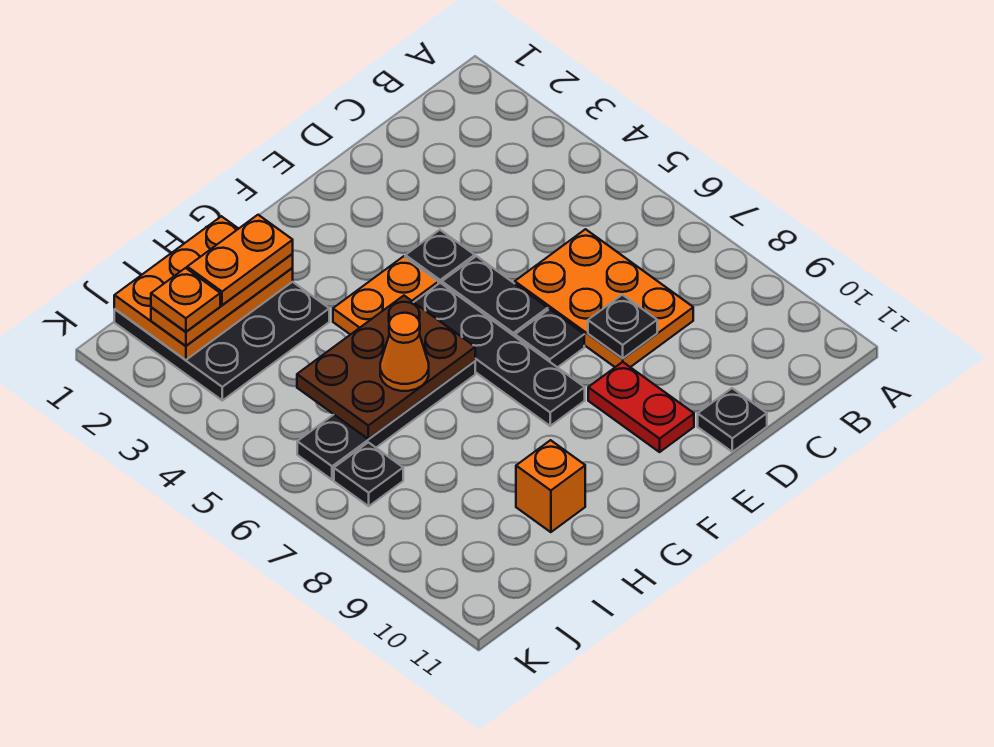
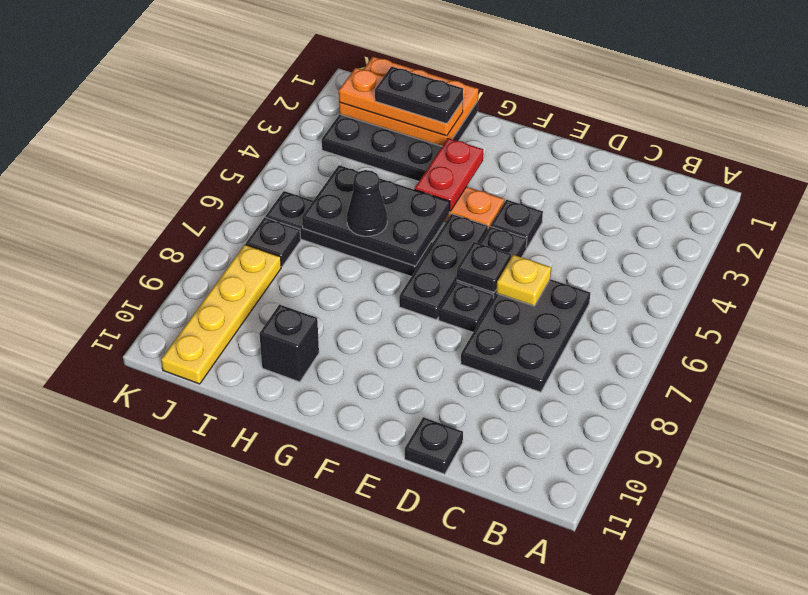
orange 2x3 plate [515,229,693,367] -> black 2x3 plate [461,279,590,392]
none -> yellow 1x1 plate [496,255,551,306]
black 1x1 plate [588,295,657,359] -> black 1x1 plate moved to [457,242,511,292]
red 1x2 plate [588,362,694,452] -> red 1x2 plate moved to [414,138,483,211]
black 1x4 plate [414,283,585,426] -> black 1x3 plate [399,214,488,320]
brown 2x3 plate [297,296,475,439] -> black 2x3 plate [302,165,450,266]
orange 1x2 plate [187,215,293,305] -> black 1x2 plate [375,67,463,124]
orange 1x1 cone [380,313,429,391] -> black 1x1 cone [347,170,387,236]
orange 1x1 brick [516,440,585,532] -> black 1x1 brick [259,305,319,382]
orange 1x1 plate [151,268,220,332] -> none
none -> yellow 1x4 plate [161,245,281,384]

